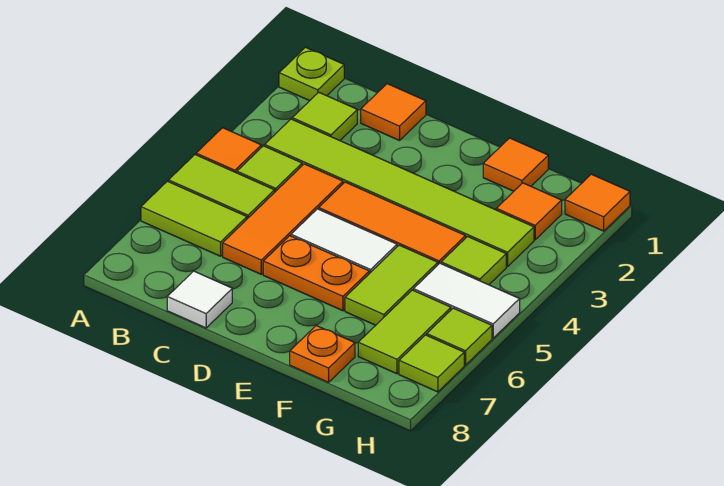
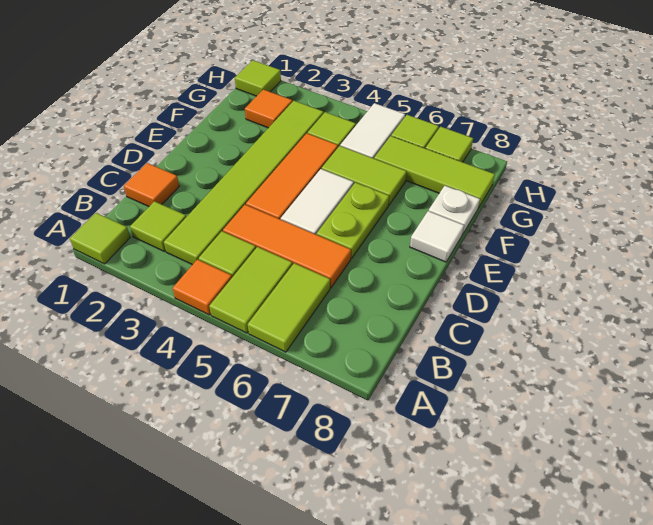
lime 1x1 plate [279,47,344,101] -> lime 1x1 tile [70,213,130,264]
white 1x1 tile [167,271,232,328] -> white 1x1 tile moved to [410,211,464,262]
orange 1x2 plate [263,236,369,311] -> lime 1x2 plate [317,183,389,259]
orange 1x1 tile [483,138,548,191] -> none
orange 1x1 plate [290,326,355,382] -> white 1x1 plate [429,186,480,234]
lime 1x2 tile [358,290,451,374] -> lime 1x3 tile [374,136,495,208]
orange 1x1 tile [565,174,630,231] -> lime 1x1 tile [235,60,281,96]

